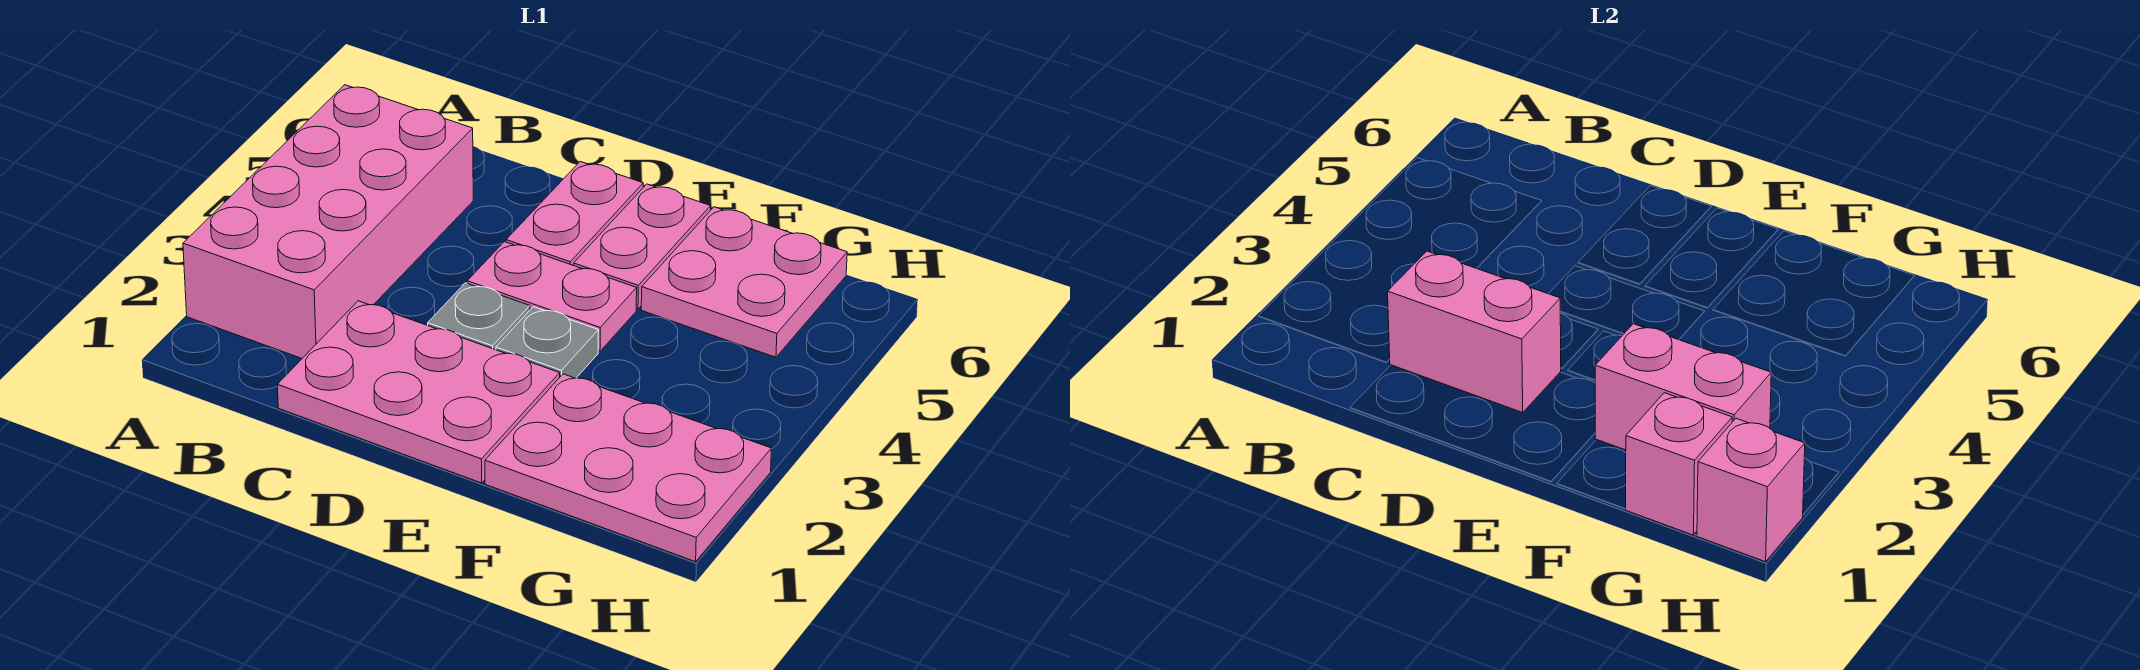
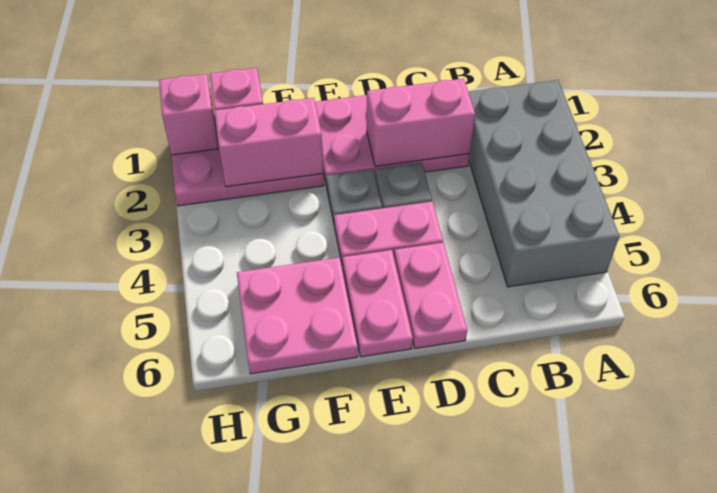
pink 2x4 brick [183,85,473,358] -> grey 2x4 brick [469,80,619,287]

